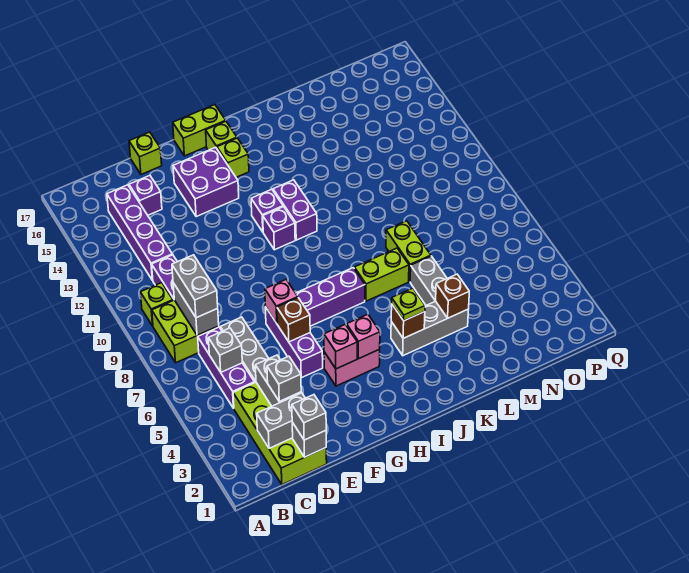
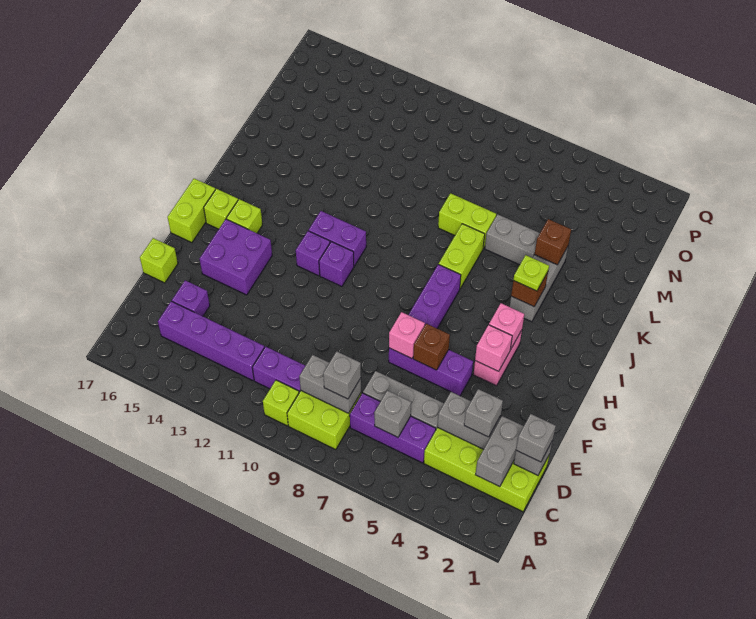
grey 1x2 brick [172,255,218,318] -> grey 1x1 brick [323,351,361,399]

